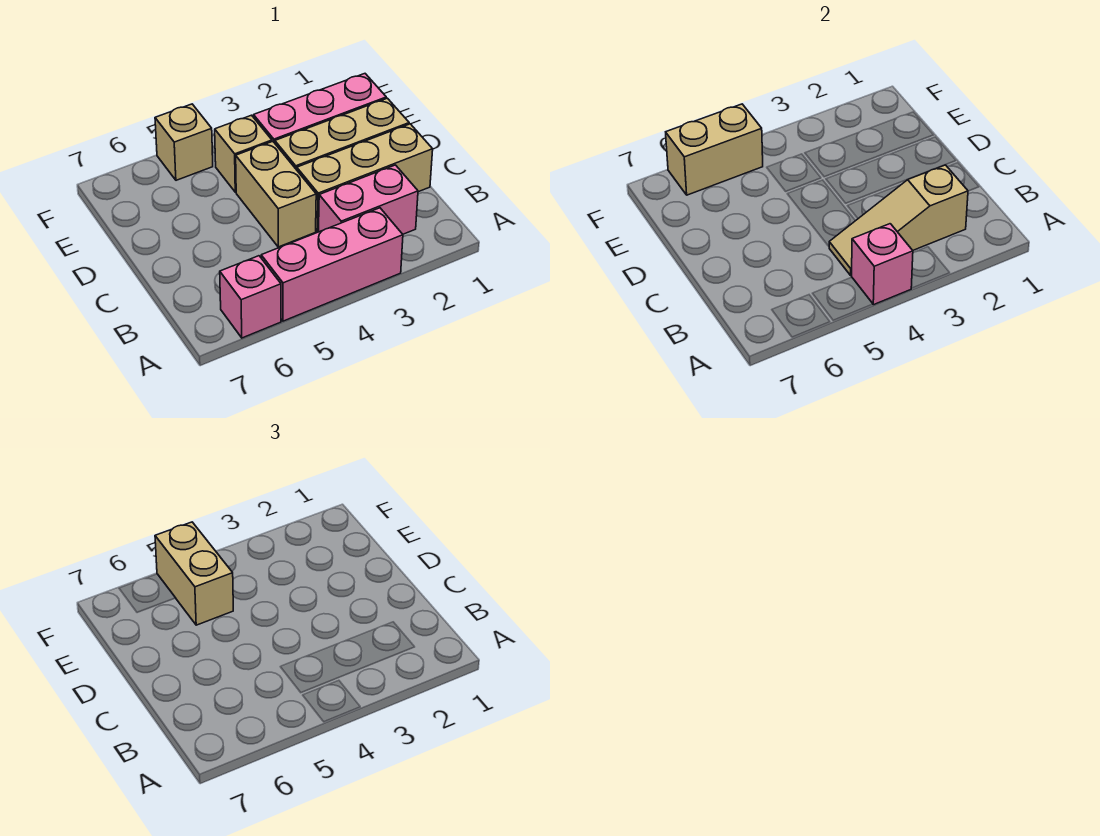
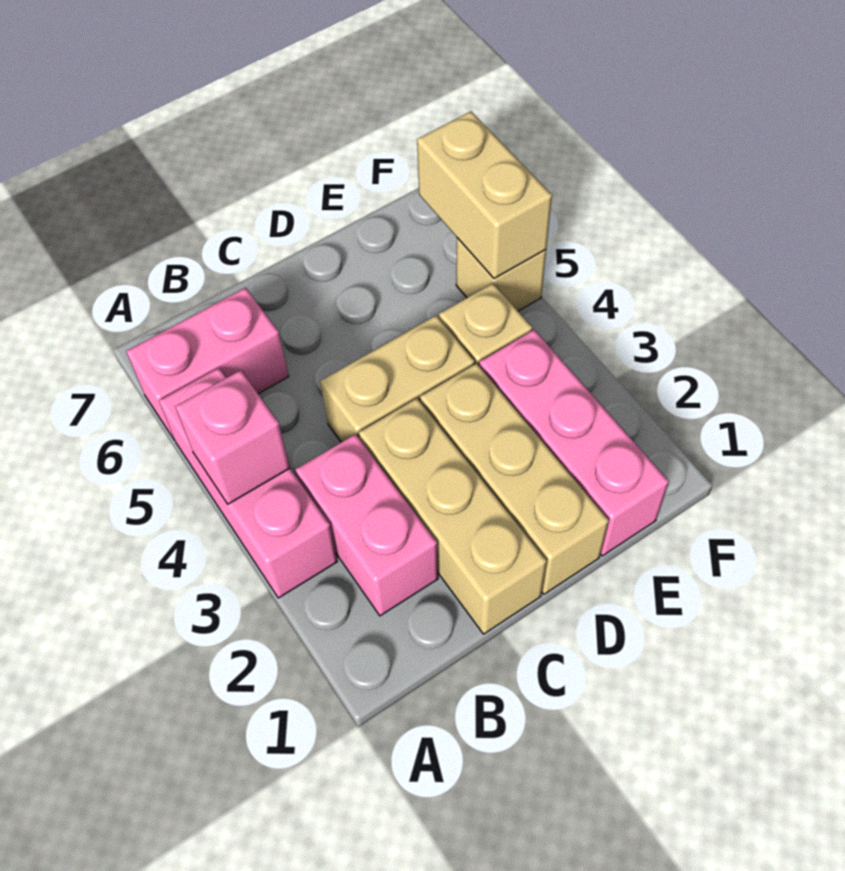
pink 1x1 brick [220,256,281,338] -> pink 1x2 brick [126,288,289,440]
tan 1x3 slope [829,165,968,275] -> none
tan 1x2 brick [155,522,233,625] -> none

